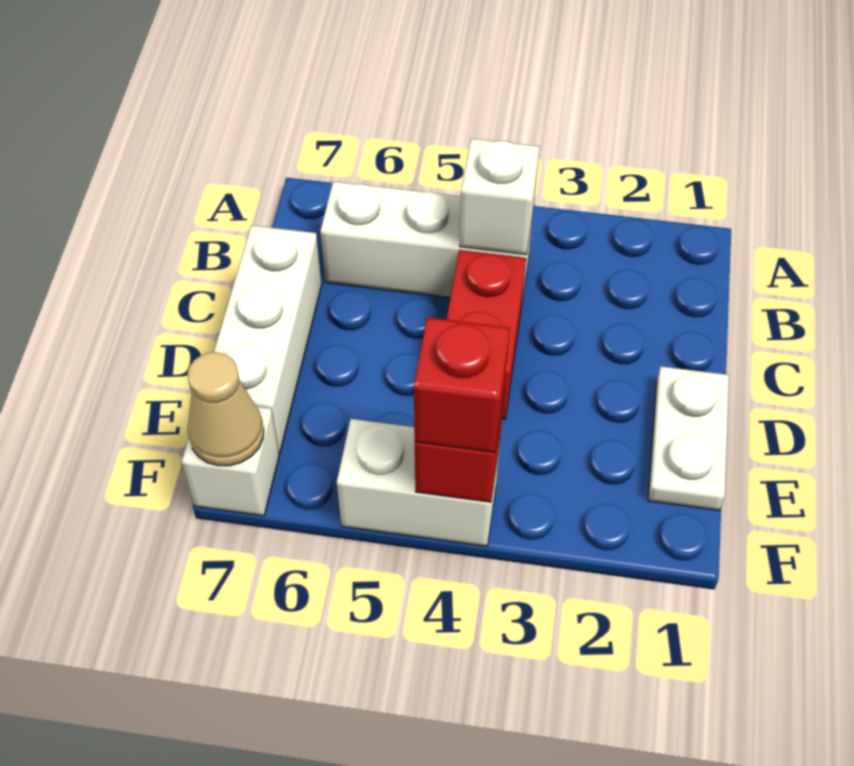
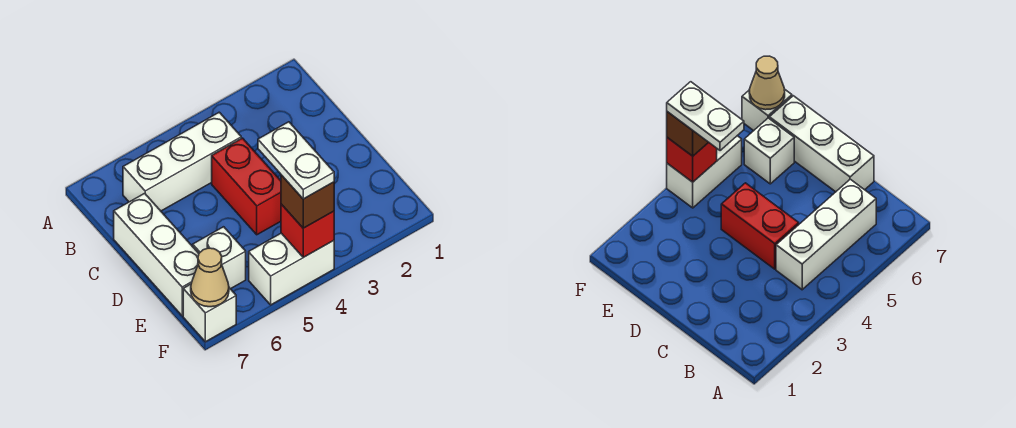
white 1x1 brick [460,139,540,255] -> white 1x1 brick moved to [193,227,246,289]
white 1x2 plate [648,366,729,510] -> white 1x2 plate moved to [258,122,334,199]
red 1x1 brick [414,317,510,453] -> brown 1x1 brick [281,175,334,228]

